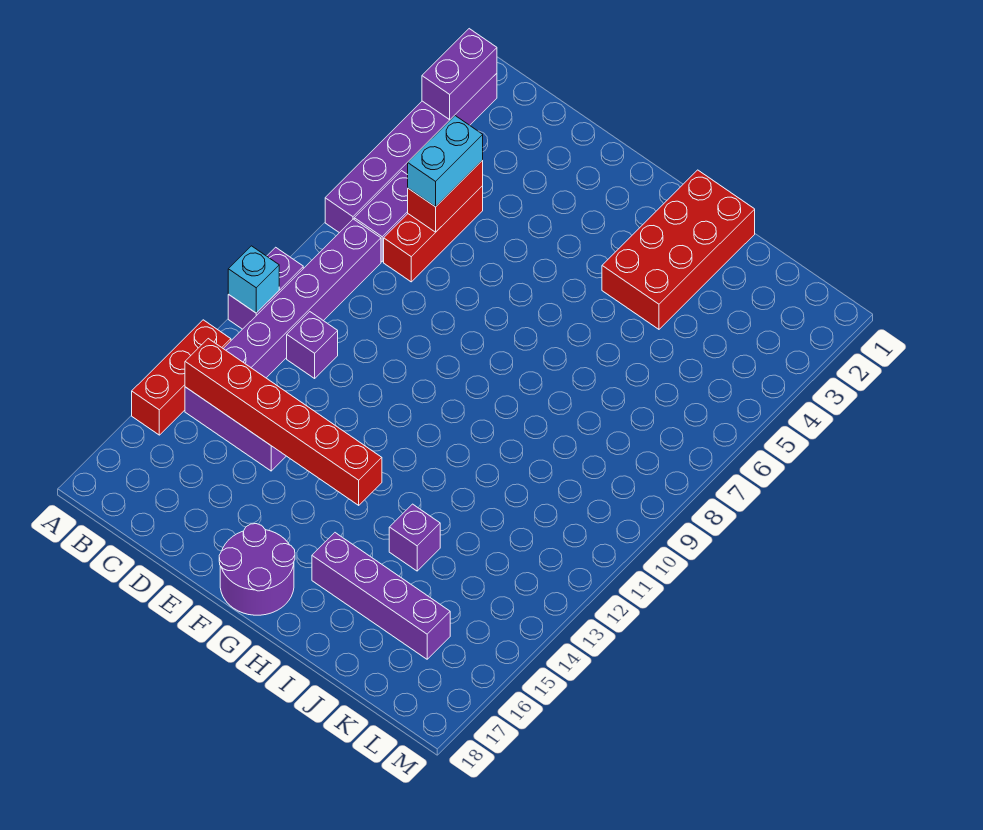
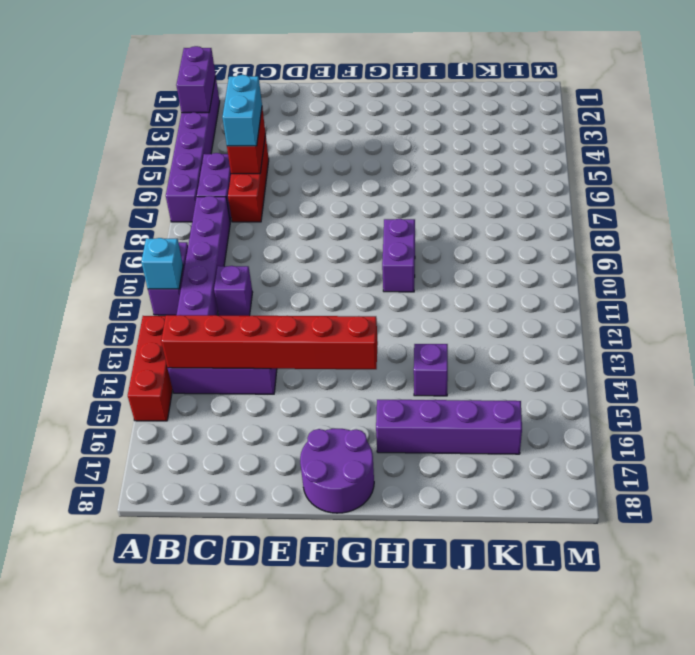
red 2x4 brick [602,170,755,329] -> none
none -> purple 1x2 brick [382,219,415,292]

